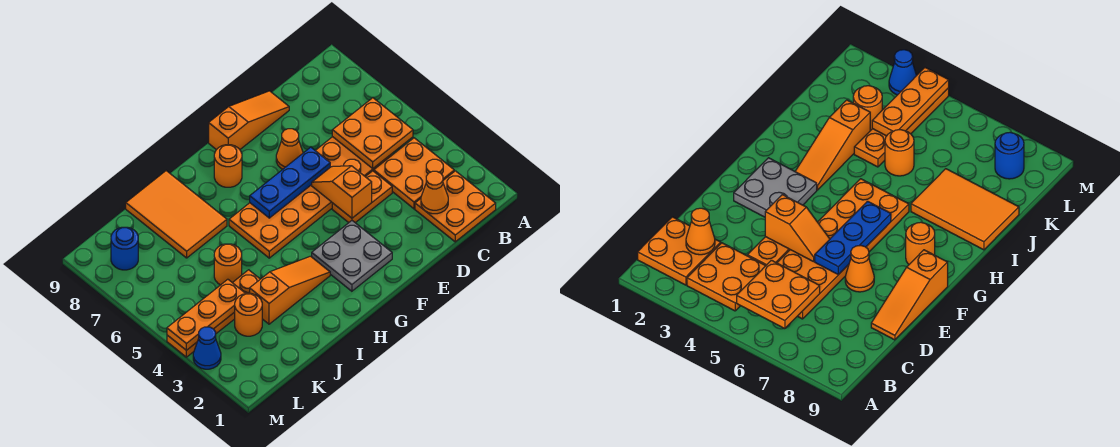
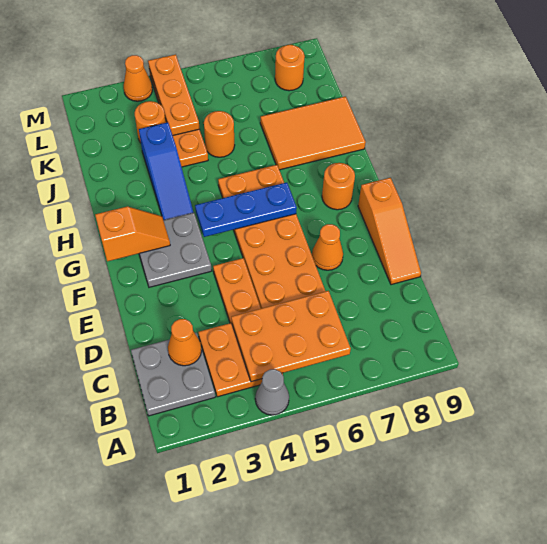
none -> grey 1x1 cone [255,369,289,415]
orange 2x2 plate [415,171,496,242] -> grey 2x2 plate [131,332,215,416]
orange 2x2 plate [332,98,413,168] -> orange 2x3 plate [231,291,351,382]
orange 1x2 slope [312,166,372,218] -> orange 1x2 slope moved to [95,206,170,261]
blue 1x3 plate [250,147,330,218] -> blue 1x3 plate turned to [195,182,297,237]
orange 1x3 slope [250,256,330,324] -> blue 1x3 slope [139,122,194,220]
blue 1x1 round brick [111,227,138,270] -> orange 1x1 round brick [275,45,305,91]
blue 1x1 cone [193,327,221,369] -> orange 1x1 cone [124,55,152,101]

